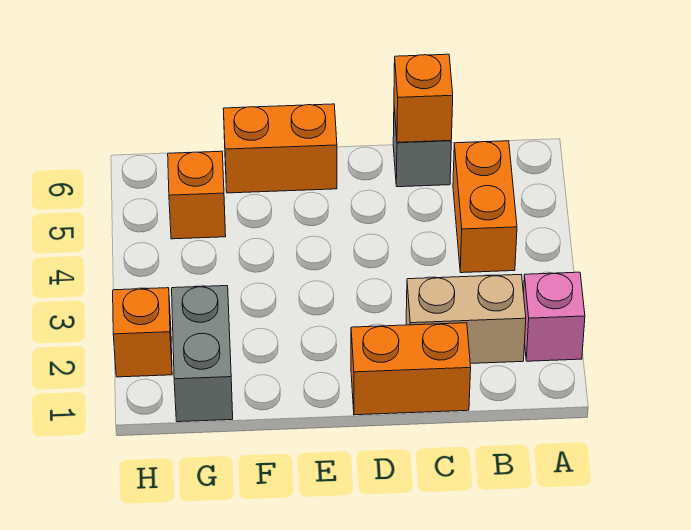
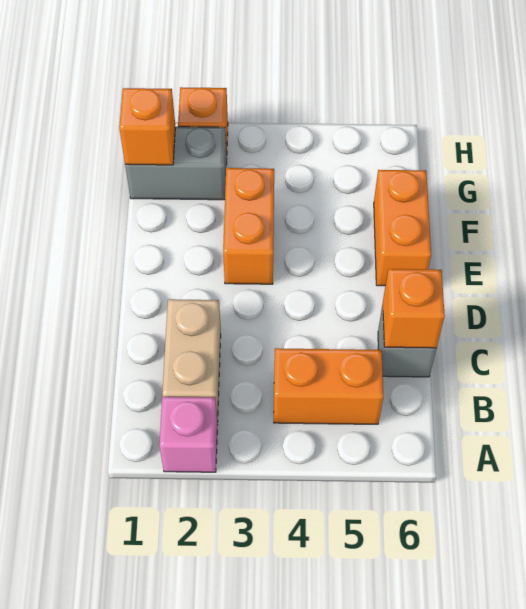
orange 1x2 brick [351,323,471,415] -> orange 1x2 brick moved to [223,168,274,284]
orange 1x1 brick [168,151,226,239] -> orange 1x1 brick moved to [119,88,175,165]

